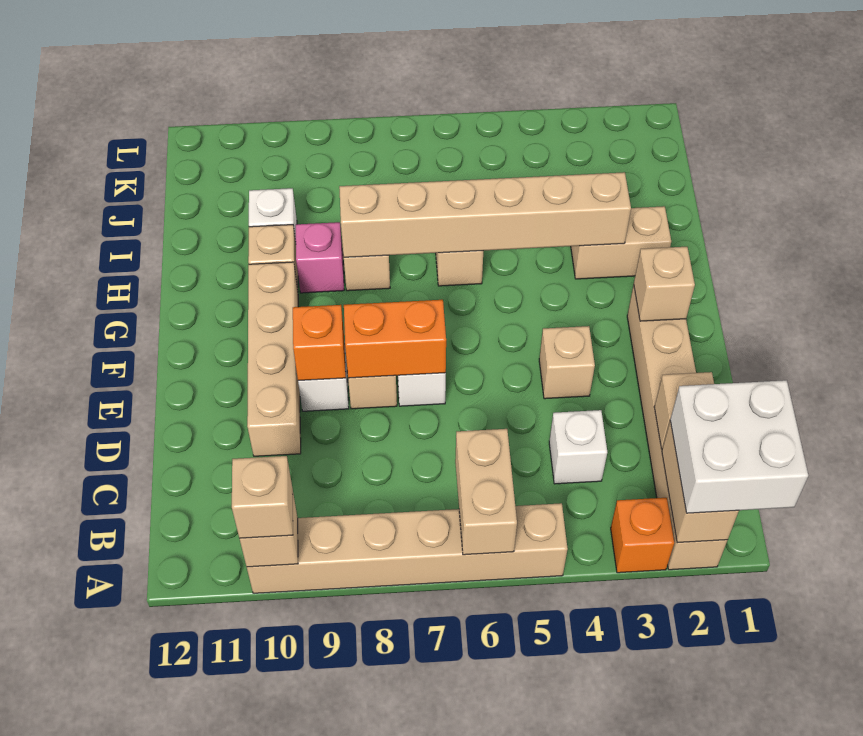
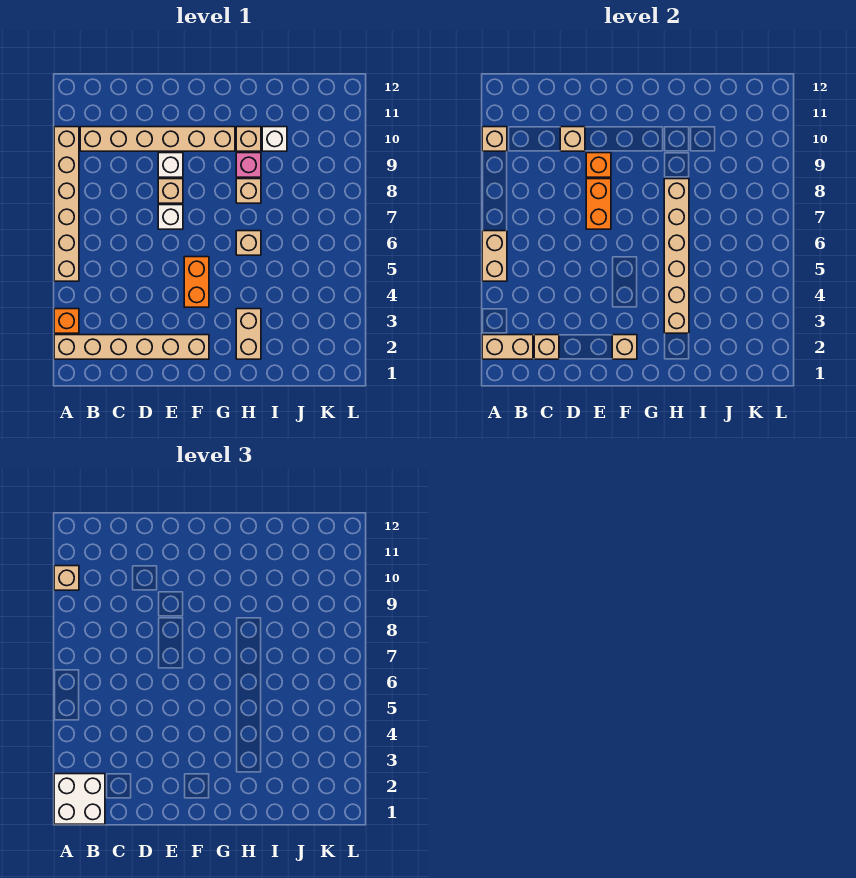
tan 1x2 brick [455,429,517,555] -> tan 1x2 brick turned to [482,231,507,281]
white 1x1 brick [549,410,607,484] -> none
tan 1x4 brick [247,262,301,456] -> tan 1x6 brick [80,127,235,151]
tan 1x1 brick [539,326,595,399] -> tan 1x1 brick moved to [560,127,585,151]
none -> orange 1x2 brick [184,257,209,307]

